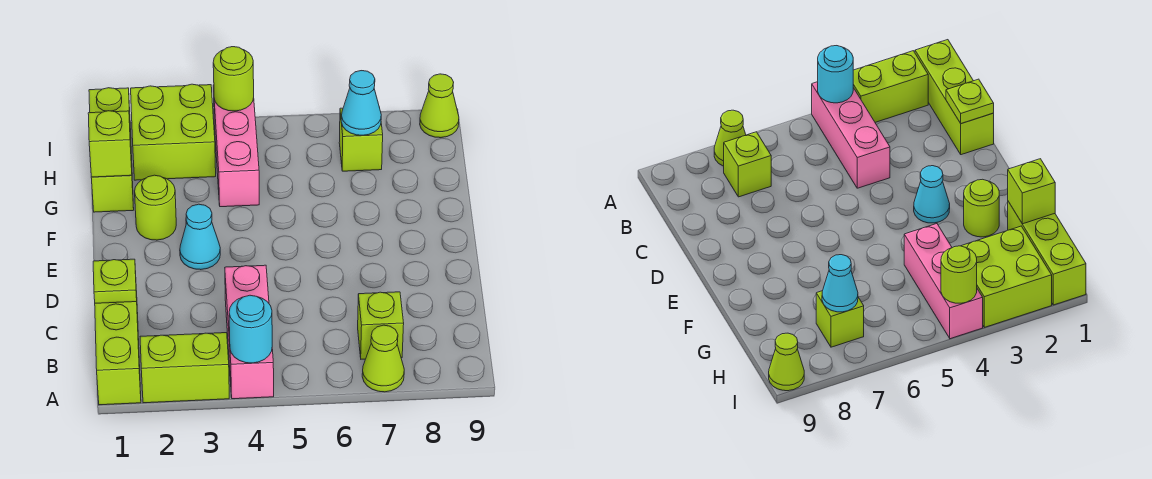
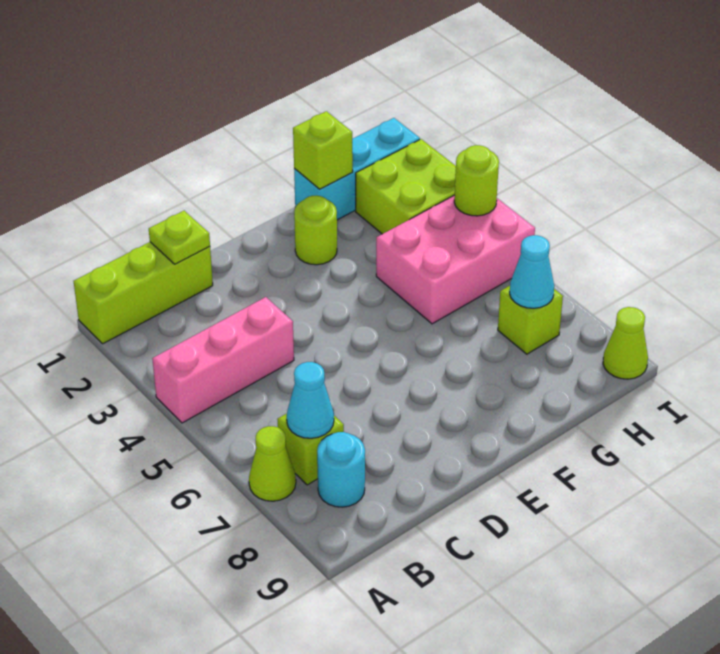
lime 1x2 brick [140,333,229,403] -> none
cyan 1x1 round brick [229,295,272,363] -> cyan 1x1 round brick moved to [317,432,365,507]
cyan 1x1 cone [180,204,220,270] -> cyan 1x1 cone moved to [287,362,334,438]
lime 1x3 brick [89,88,134,212] -> cyan 1x3 brick [294,118,420,220]
pink 1x3 brick [213,85,259,207] -> pink 2x3 brick [376,195,535,324]

